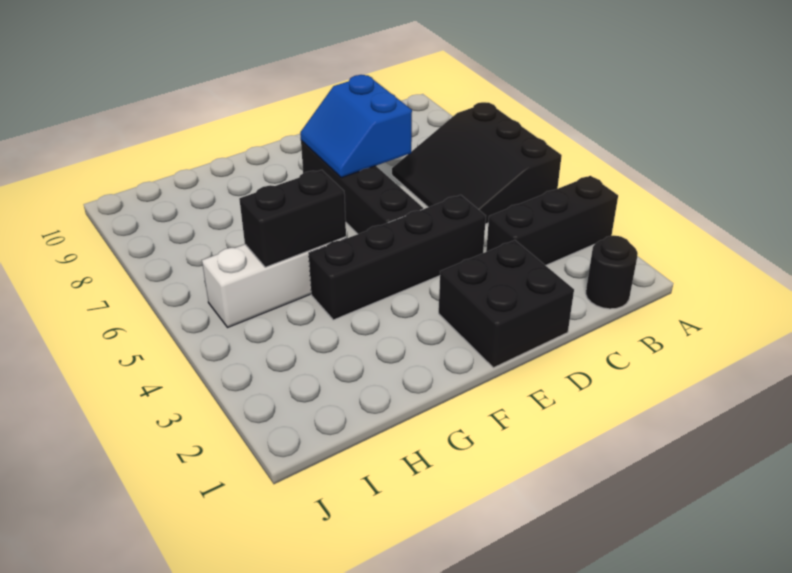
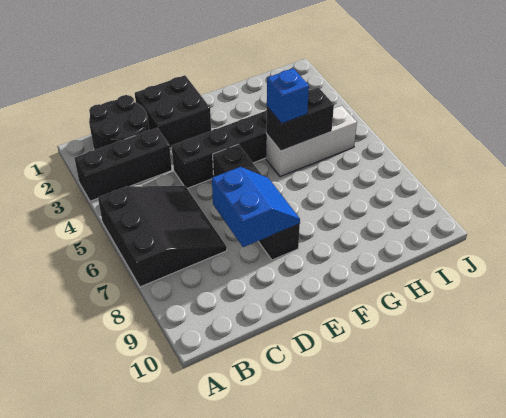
black 1x1 round brick [586,235,638,309] -> black 2x2 round brick [89,95,149,150]
none -> blue 1x1 brick [267,68,309,124]

